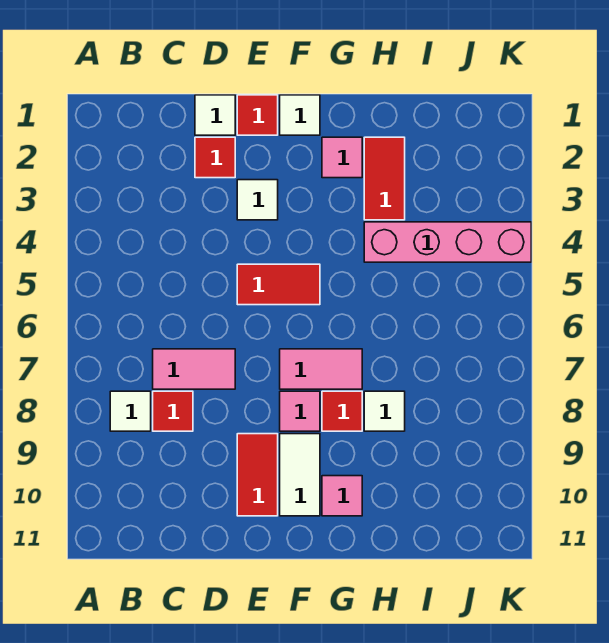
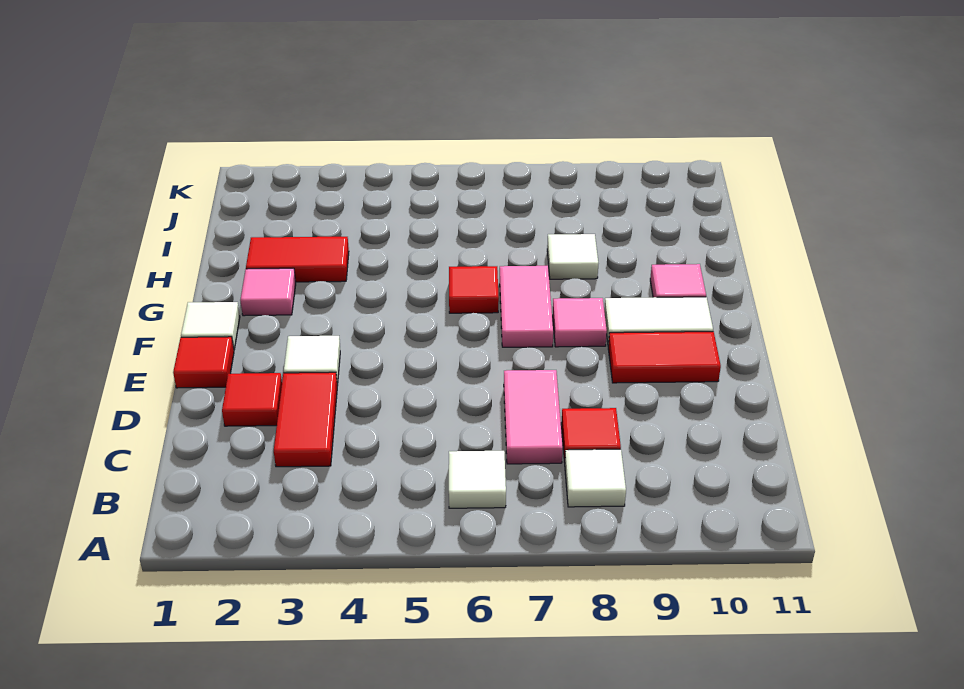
white 1x1 tile [195,95,235,135] -> white 1x1 tile moved to [449,451,506,508]
red 1x2 tile [237,264,320,305] -> red 1x2 tile moved to [274,372,337,467]
red 1x1 tile [322,391,362,431] -> red 1x1 tile moved to [449,266,499,313]
pink 1x4 brick [364,222,531,262] -> none

